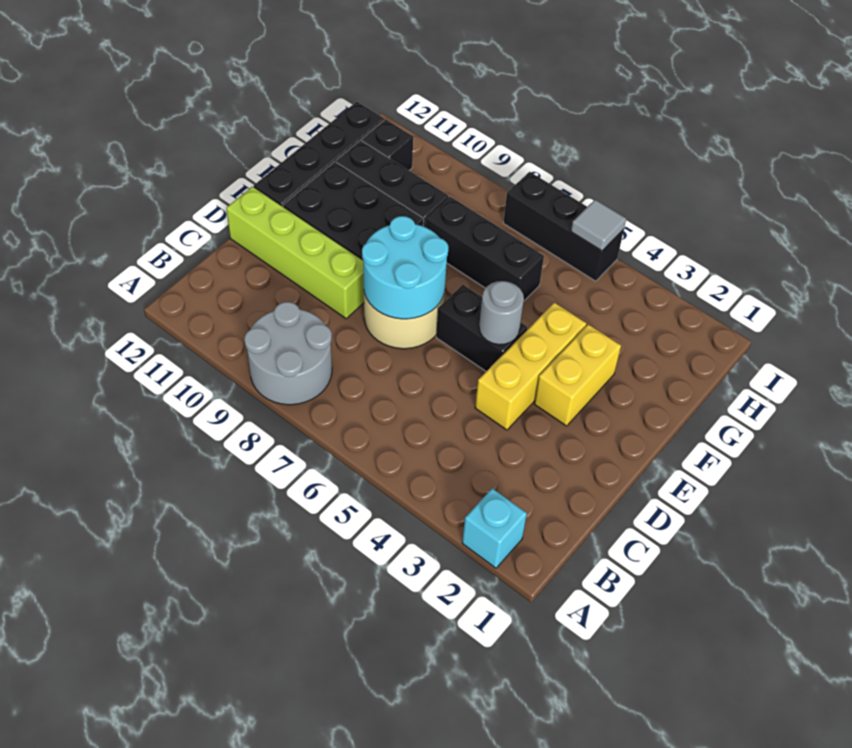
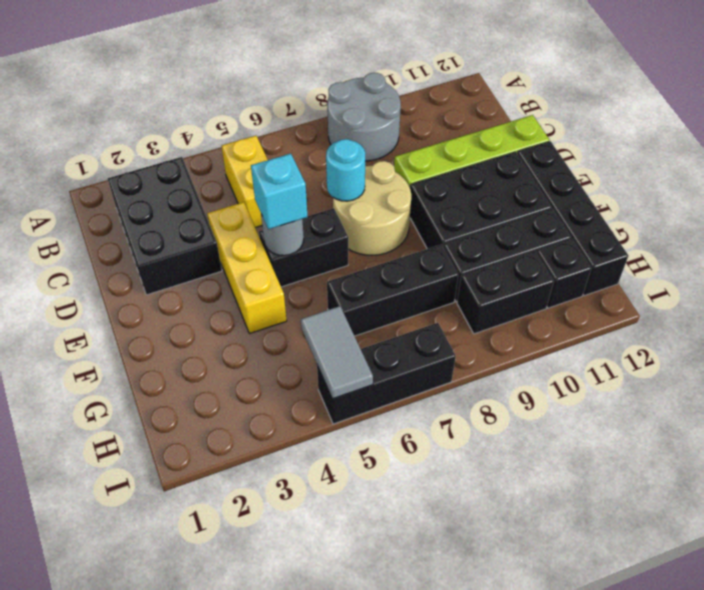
cyan 1x1 brick [462,488,527,568] -> cyan 1x1 brick moved to [251,154,307,229]
none -> black 2x3 brick [108,157,222,295]
cyan 2x2 round brick [362,216,448,319] -> cyan 1x1 round brick [326,139,366,201]
yellow 1x2 brick [534,324,621,426] -> yellow 1x2 brick moved to [222,136,268,228]
none -> black 1x2 brick [457,251,554,334]
grey 1x1 tile [571,200,626,251] -> grey 1x2 tile [301,306,373,399]

